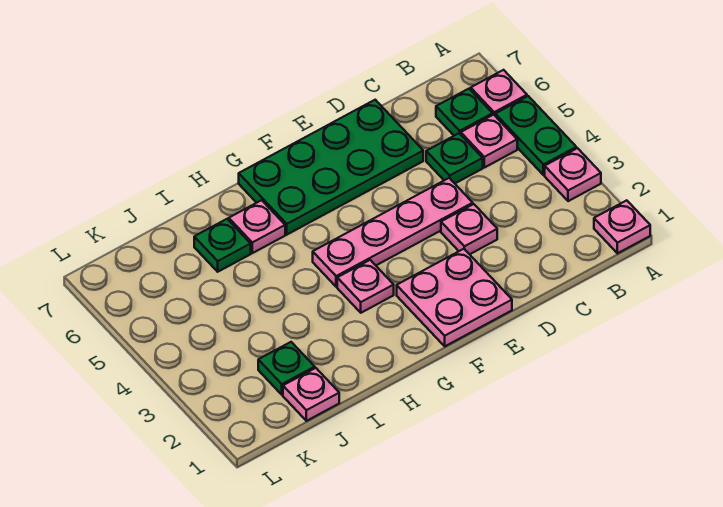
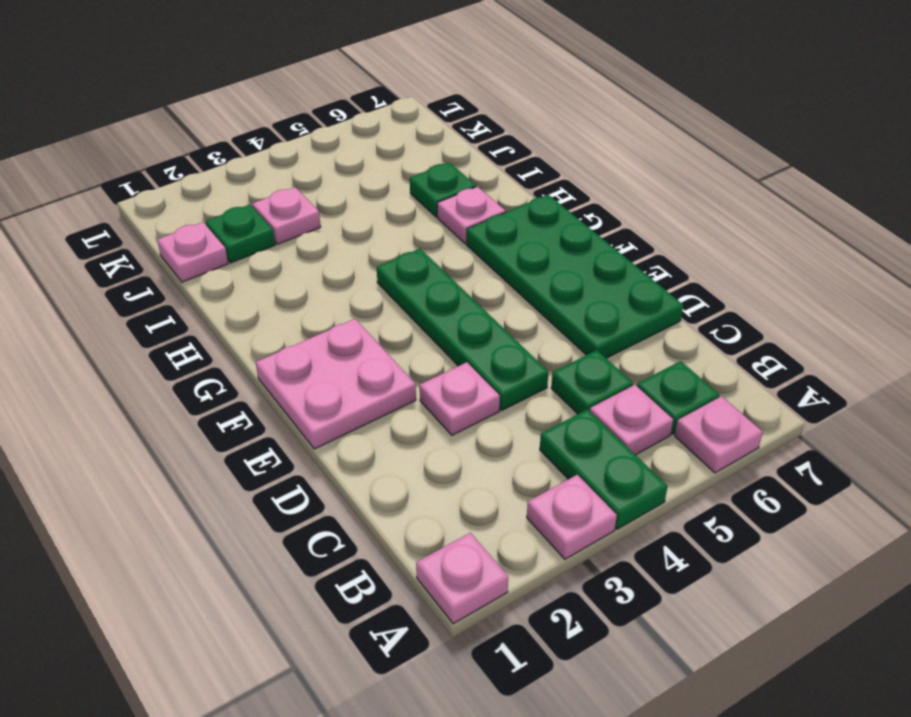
green 1x2 plate [495,96,576,175] -> green 1x2 plate turned to [540,409,668,529]
pink 1x4 plate [313,178,473,287] -> green 1x4 plate [377,249,548,410]
pink 1x1 plate [337,260,394,313] -> pink 1x1 plate moved to [252,187,321,244]

